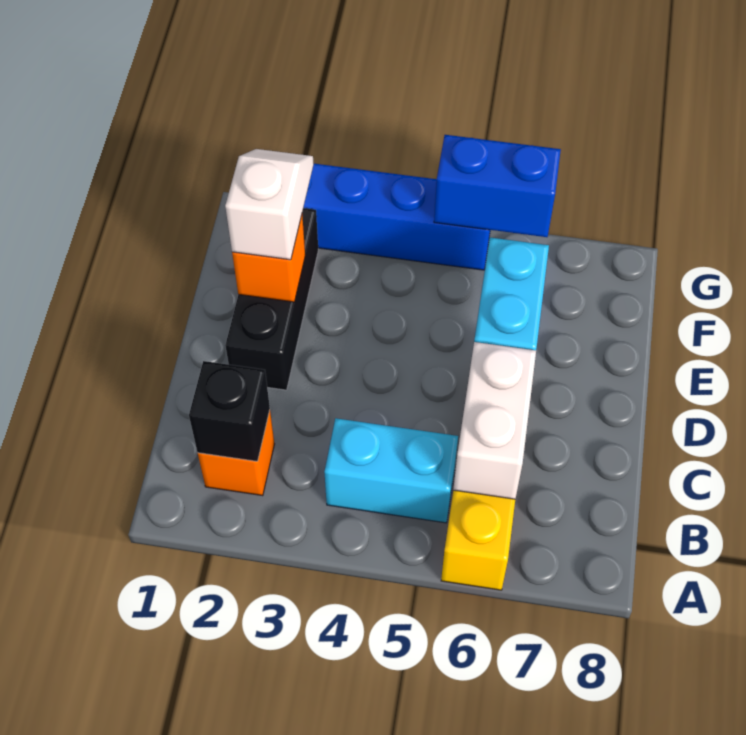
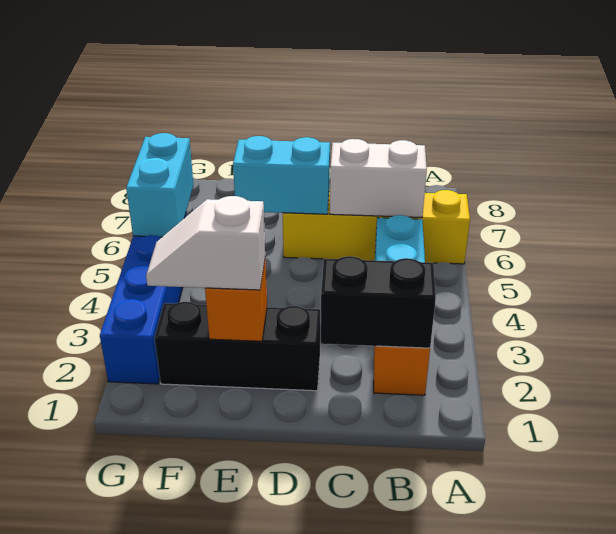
black 1x1 brick [189,361,270,461] -> black 1x2 brick [321,256,436,348]
blue 1x2 brick [434,135,561,237] -> cyan 1x2 brick [126,133,194,237]

